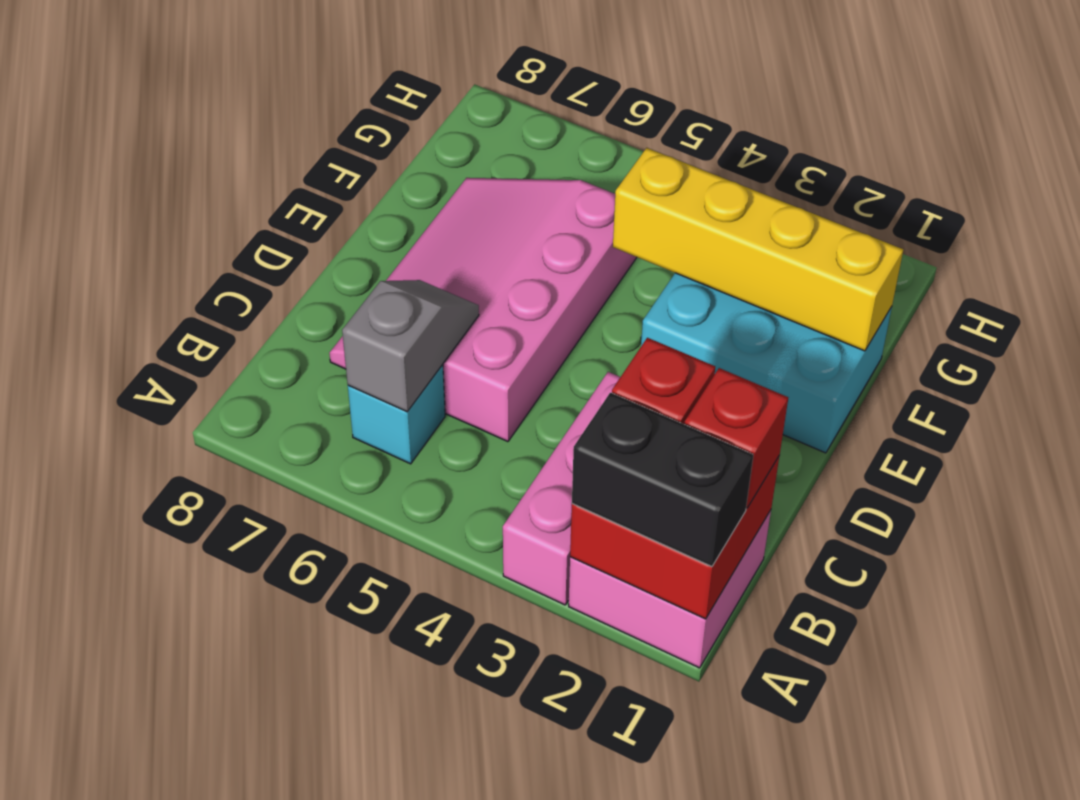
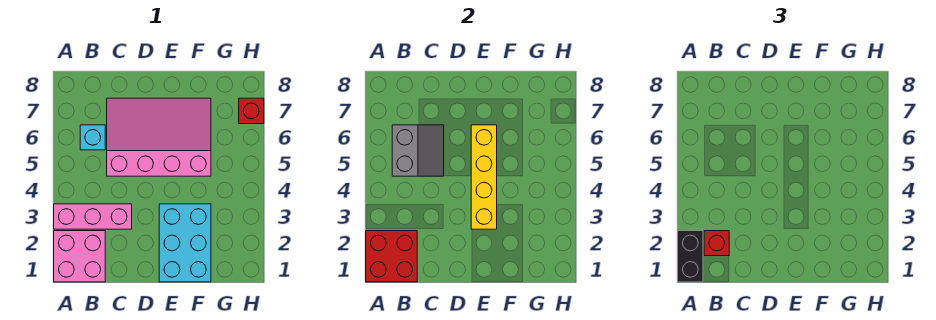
red 1x1 brick [684,368,788,508] -> red 1x1 brick moved to [239,98,264,124]
grey 1x2 slope [342,280,479,412] -> grey 2x2 slope [392,125,444,176]
yellow 1x4 brick [613,148,903,351] -> yellow 1x4 brick moved to [471,125,497,229]

